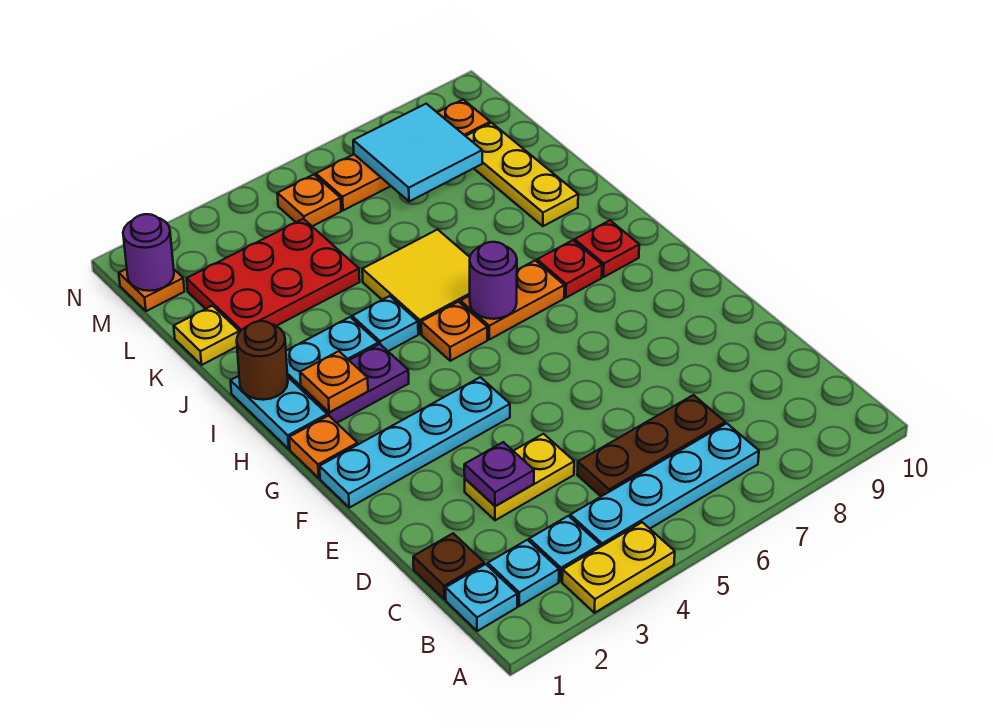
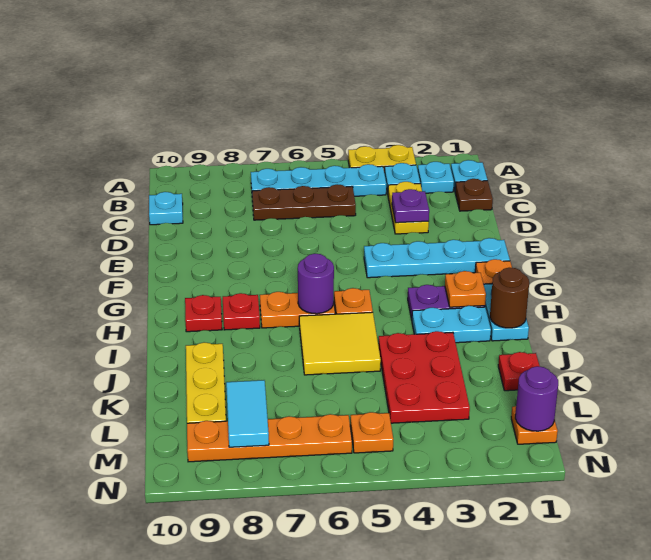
yellow 1x2 plate [465,434,574,520] -> yellow 1x2 plate turned to [388,182,429,234]
cyan 1x1 plate [352,296,418,351] -> cyan 1x1 plate moved to [149,192,183,225]
yellow 1x1 plate [174,306,240,365] -> red 1x1 plate [498,352,540,391]
red 2x3 plate [187,219,360,332] -> red 2x3 plate turned to [378,331,470,423]
cyan 2x2 tile [353,104,482,201] -> cyan 1x2 tile [226,380,269,447]

